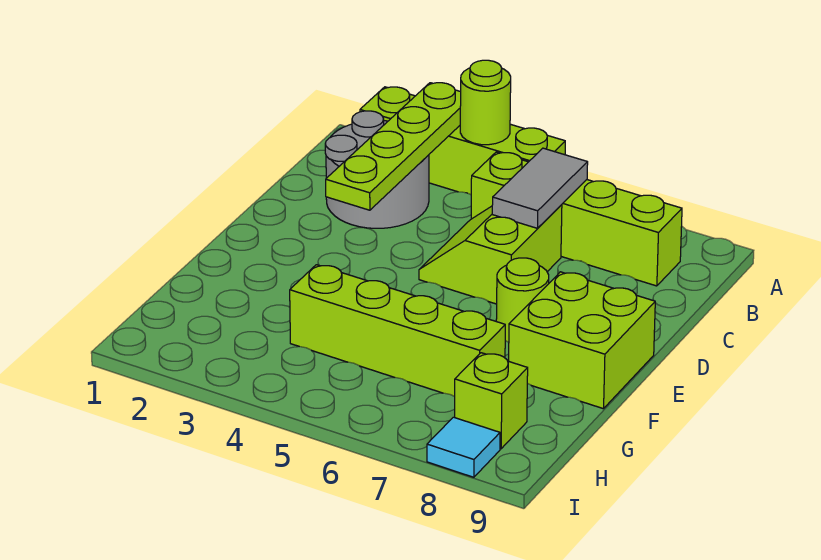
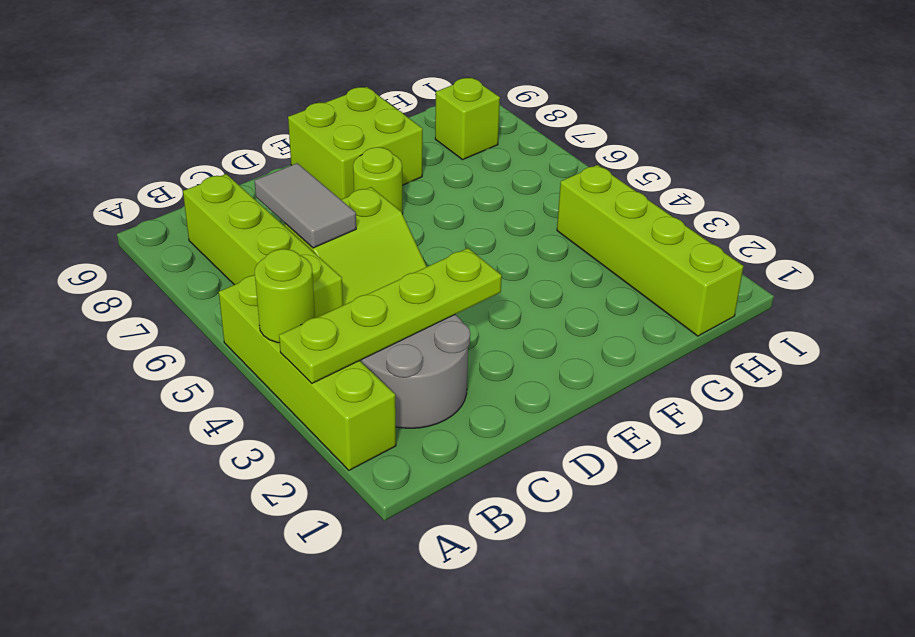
grey 1x2 tile [492,148,588,228] -> grey 1x2 tile turned to [254,163,356,248]
lime 1x4 brick [290,265,505,397] -> lime 1x4 brick moved to [557,165,744,336]
cyan 1x1 tile [427,417,500,477] -> none

